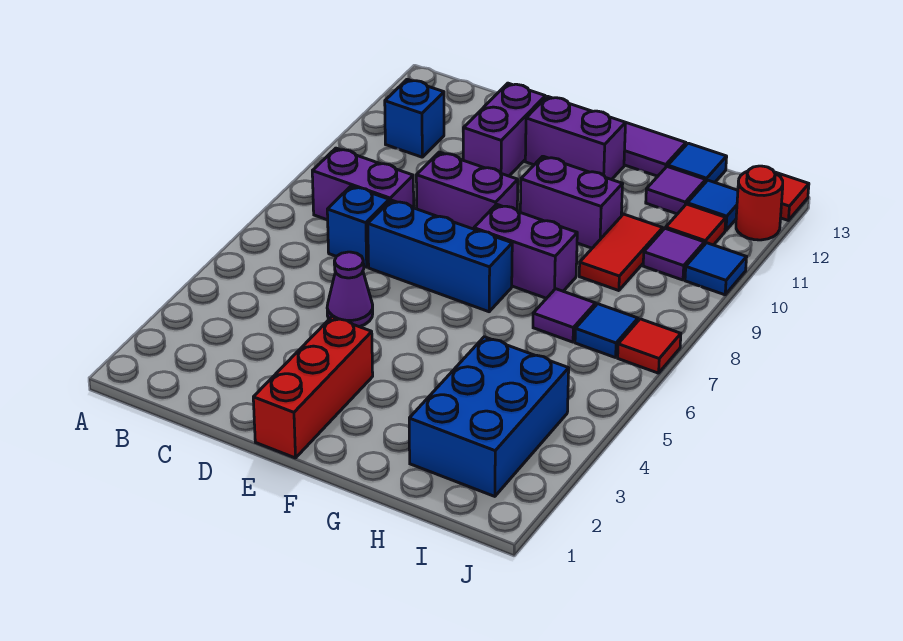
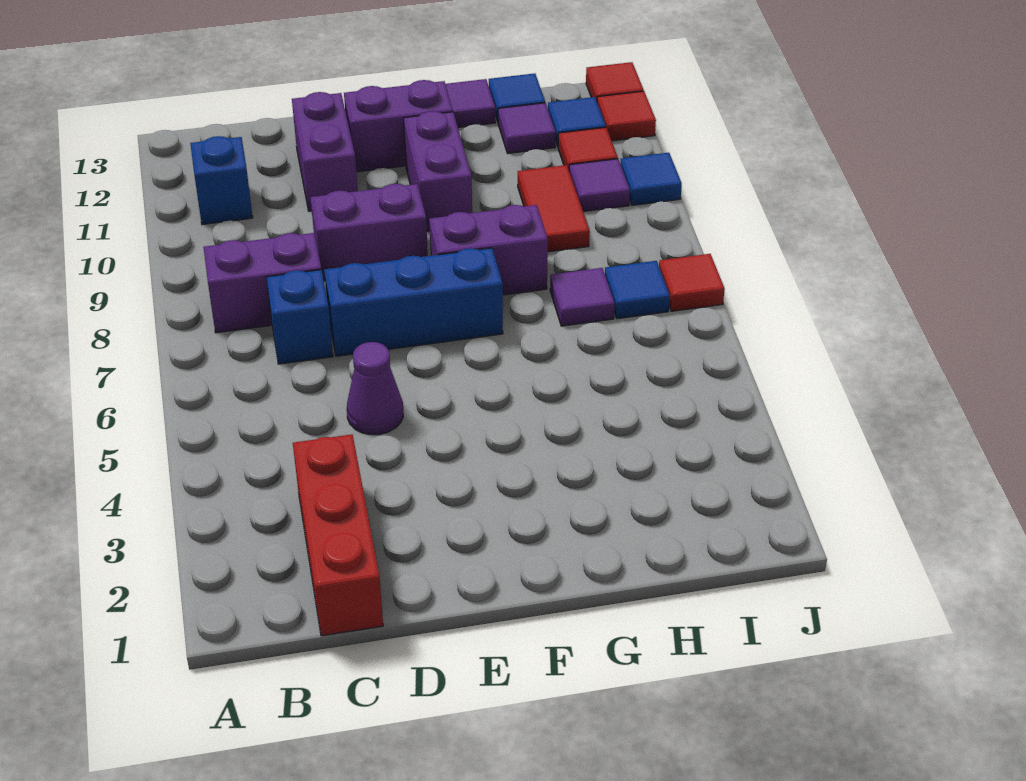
red 1x3 brick [253,317,373,458] -> red 1x3 brick moved to [293,434,383,636]
purple 1x2 brick [520,156,623,248] -> purple 1x2 brick turned to [404,111,472,231]
blue 2x3 brick [409,337,569,496] -> none
red 1x1 round brick [736,166,783,240] -> red 1x1 tile [597,91,656,141]

